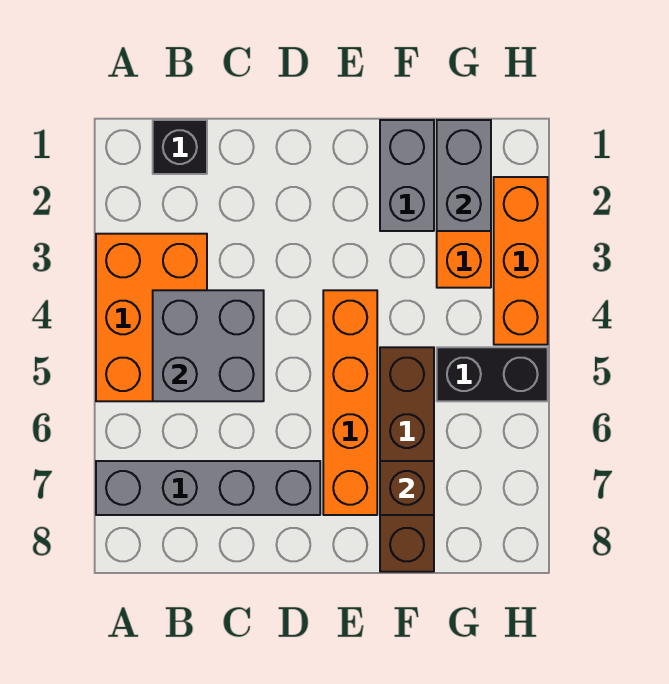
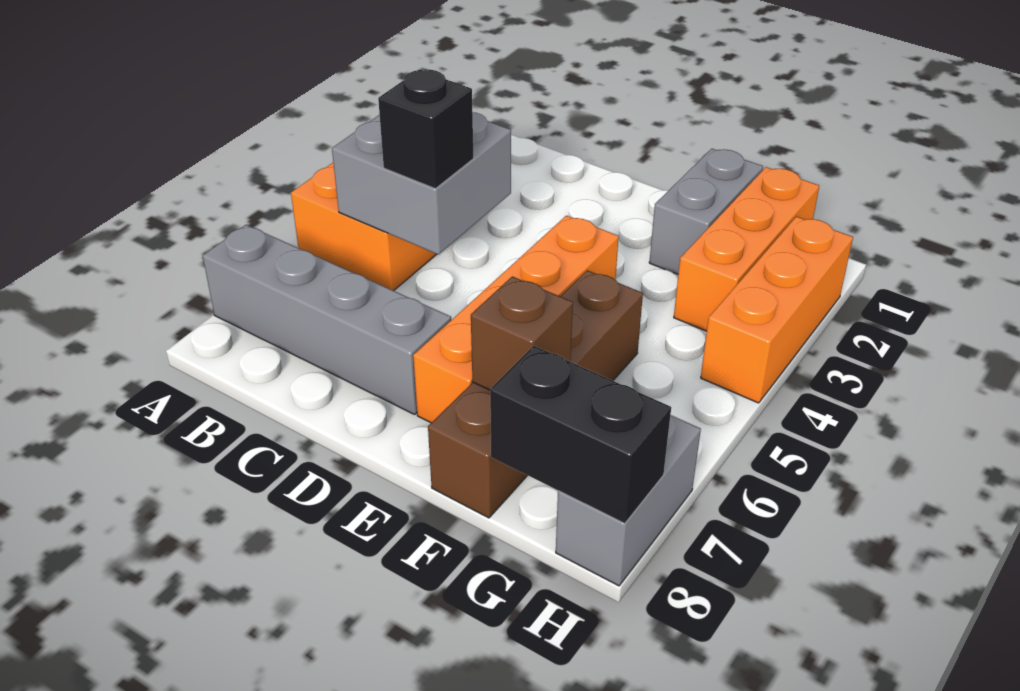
black 1x1 brick [153,120,207,174] -> black 1x1 brick moved to [378,69,474,189]
grey 1x2 brick [437,120,491,231] -> grey 1x2 brick moved to [556,415,701,586]
black 1x2 brick [437,347,548,401] -> black 1x2 brick moved to [490,346,671,524]

